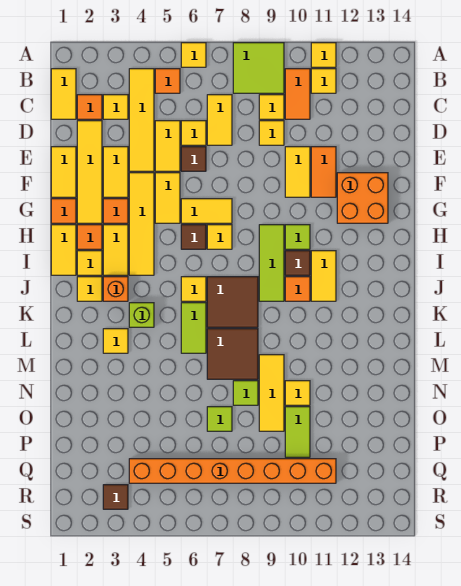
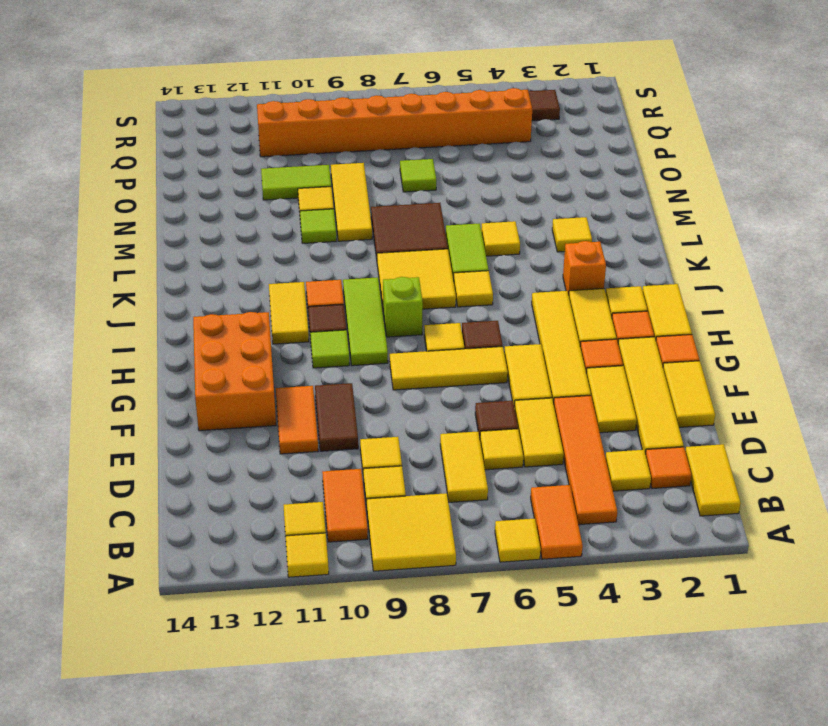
lime 2x2 tile [233,43,284,93] -> yellow 2x2 tile [367,493,456,571]
yellow 1x4 tile [129,69,154,171] -> orange 1x4 tile [554,396,617,525]
orange 1x1 tile [155,69,180,93] -> orange 1x2 tile [531,485,583,559]
yellow 1x2 tile [285,147,310,197] -> brown 1x2 tile [315,383,358,451]
orange 2x2 brick [337,173,388,223] -> orange 2x3 brick [193,312,276,431]
yellow 1x2 tile [181,199,232,223] -> yellow 1x3 tile [390,347,508,390]
yellow 1x1 tile [77,277,102,301] -> yellow 1x1 tile moved to [481,221,520,256]
brown 2x2 tile [207,277,258,327] -> yellow 2x2 tile [377,249,456,309]
lime 1x1 brick [129,303,154,327] -> lime 1x1 brick moved to [383,277,423,337]
lime 1x1 tile [233,381,258,405] -> lime 1x1 tile moved to [300,209,336,243]
lime 1x2 tile [285,407,310,457] -> lime 1x2 tile turned to [261,165,331,200]

